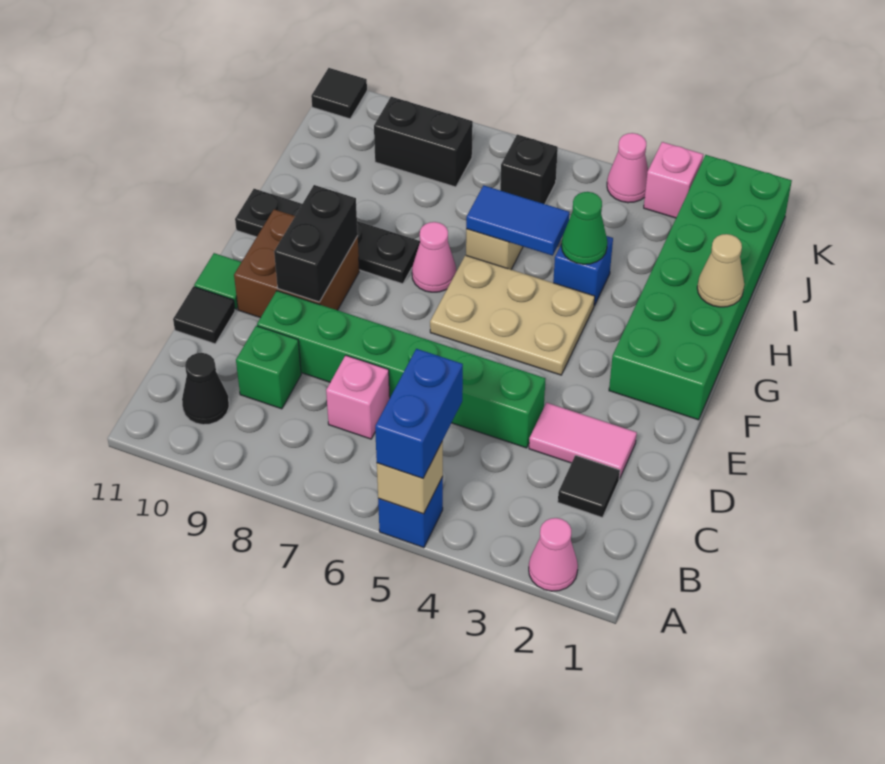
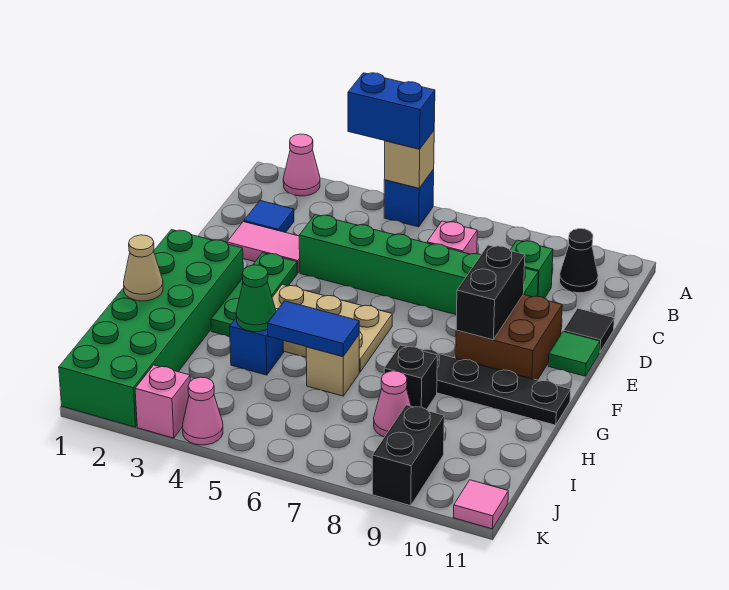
blue 1x2 brick [375,349,463,478] -> blue 1x2 brick turned to [348,73,435,149]
black 1x1 tile [558,455,620,518] -> blue 1x1 tile [244,201,294,233]
none -> green 1x3 plate [211,253,297,337]
pink 1x1 cone [412,222,456,292] -> pink 1x1 cone moved to [374,371,411,437]
black 1x1 brick [500,134,558,204] -> black 1x1 brick moved to [384,345,437,410]
black 1x2 brick [374,97,473,187] -> black 1x2 brick turned to [372,405,444,506]
black 1x1 tile [311,68,367,119] -> pink 1x1 tile [453,480,508,529]

